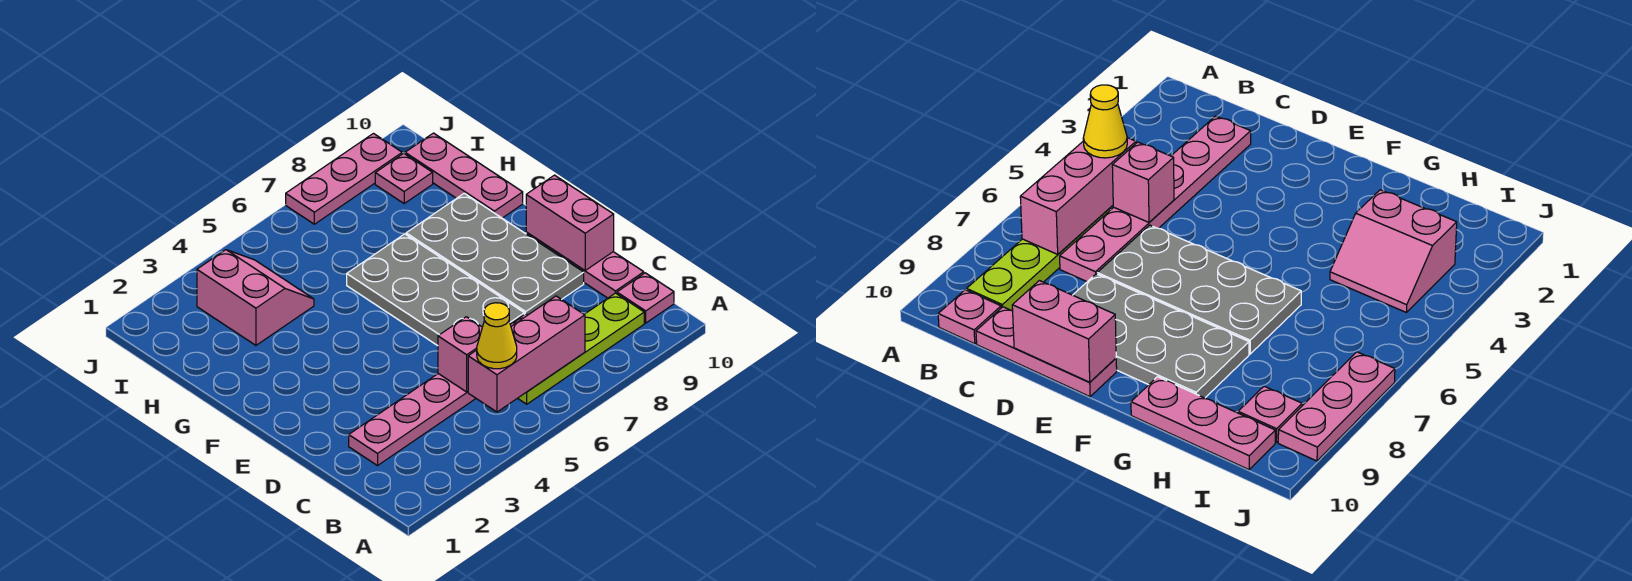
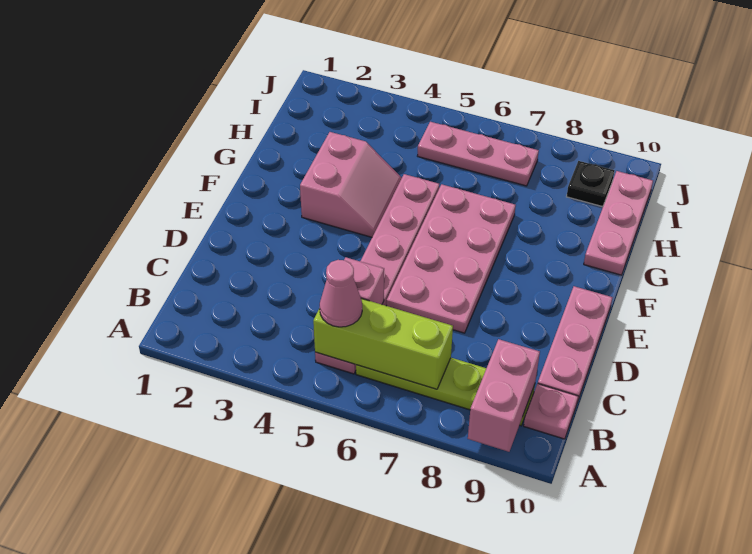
pink 1x3 brick [468,296,585,412] -> lime 1x3 brick [313,299,453,389]
yellow 1x1 cone [477,303,517,369] -> pink 1x1 cone [320,260,362,327]
pink 1x6 plate [349,314,527,466] -> pink 1x6 plate turned to [315,174,439,374]
grey 2x4 plate [347,234,524,346] -> pink 2x4 plate [387,184,516,333]
grey 2x4 plate [406,193,584,315] -> none
pink 1x2 brick [526,175,614,270] -> pink 1x2 brick moved to [468,339,540,452]
pink 2x2 slope [197,250,314,345] -> pink 2x2 slope moved to [300,132,402,237]
pink 1x1 plate [375,153,433,203] -> black 1x1 plate [567,161,615,207]
pink 1x3 plate [286,134,402,224] -> pink 1x3 plate moved to [418,122,539,186]

